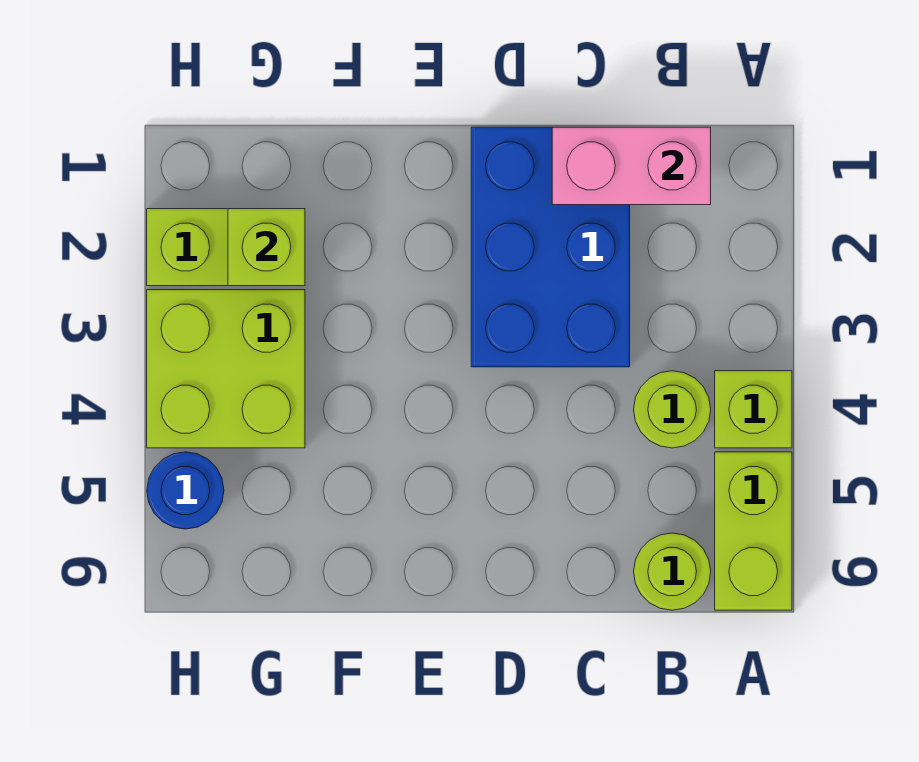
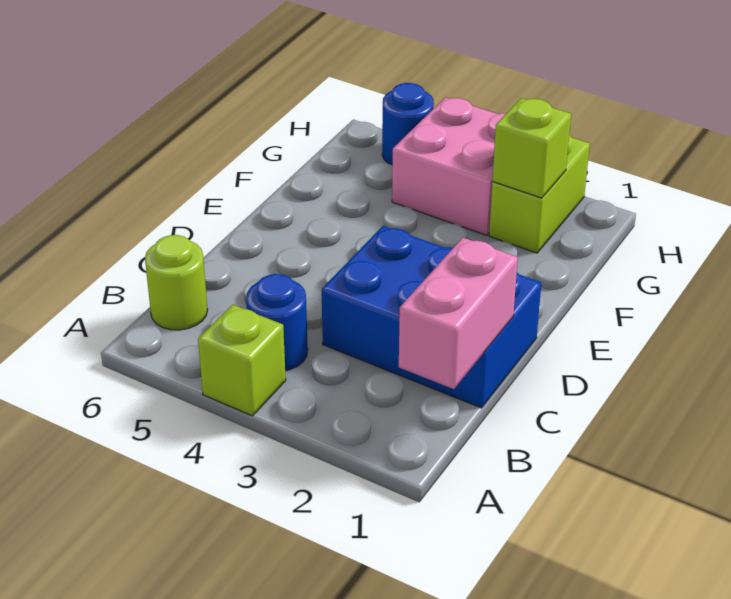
lime 1x2 brick [715,452,792,610] -> none
lime 1x1 round brick [634,371,711,448] -> blue 1x1 round brick [246,274,308,371]
lime 2x2 brick [147,290,305,448] -> pink 2x2 brick [392,97,505,235]

